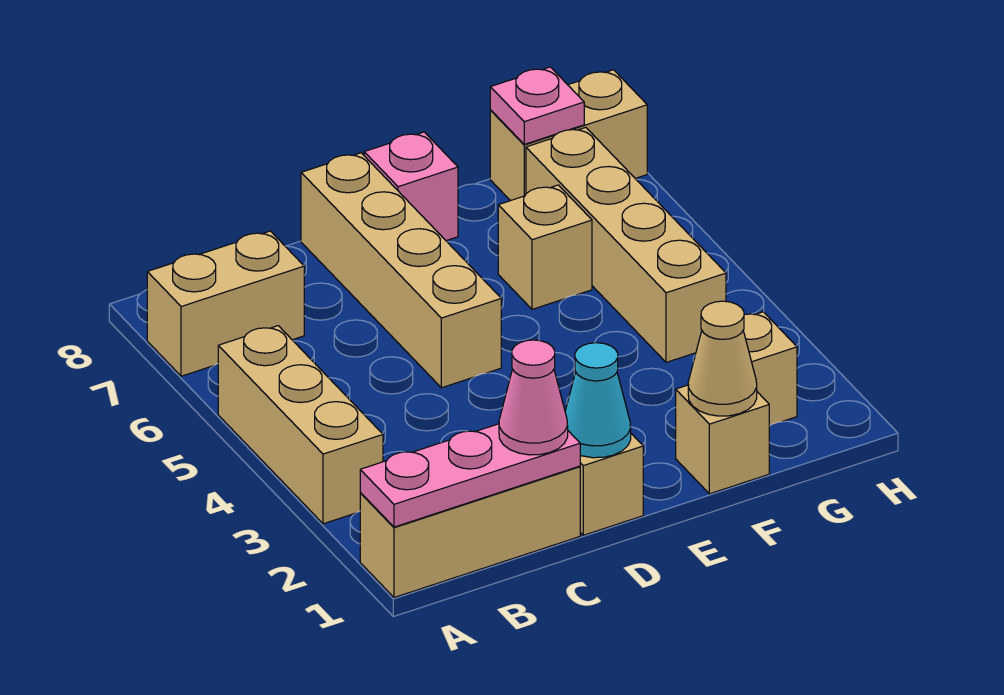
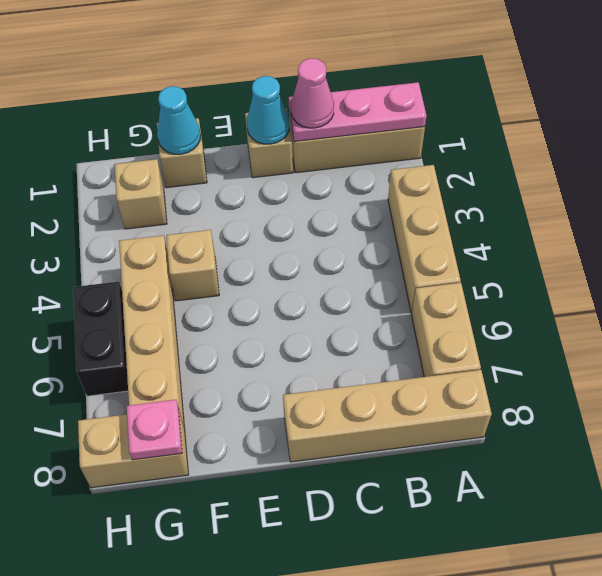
tan 1x2 brick [147,231,304,376] -> tan 1x2 brick turned to [412,283,481,377]
tan 1x4 brick [301,153,501,388] -> tan 1x4 brick turned to [283,370,492,462]
pink 1x1 brick [364,132,458,241] -> none
tan 1x1 cone [688,301,757,416] -> cyan 1x1 cone [157,86,201,154]
tan 1x1 brick [498,185,592,309] -> tan 1x1 brick moved to [166,230,219,301]
none -> black 1x2 brick [73,282,128,396]

